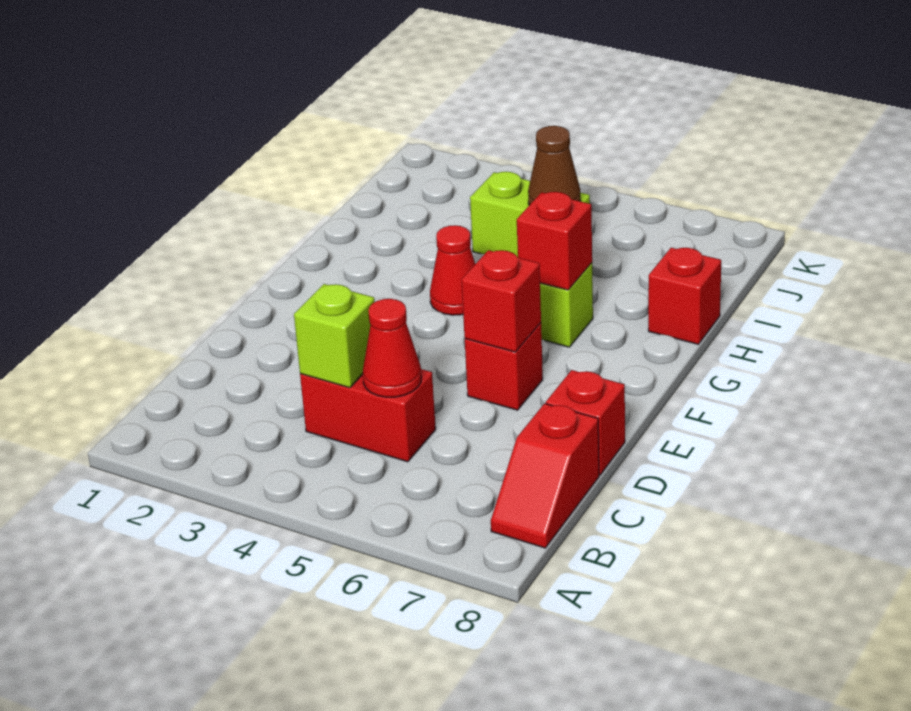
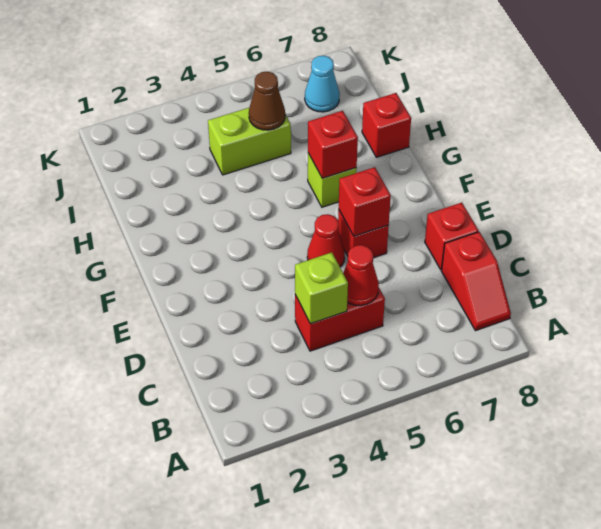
red 1x1 cone [430,225,475,315] -> red 1x1 cone moved to [307,214,345,267]
none -> cyan 1x1 cone [305,56,340,112]

